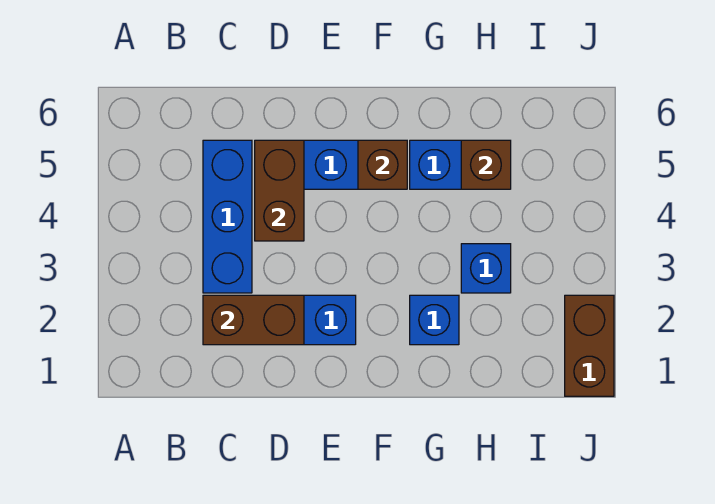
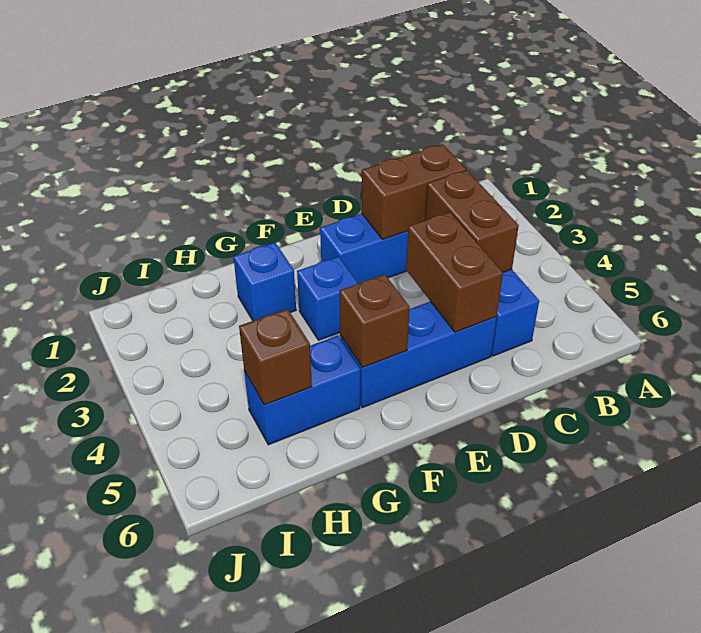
blue 1x1 brick [461,244,511,293] -> blue 1x1 brick moved to [297,257,358,340]
brown 1x2 brick [565,295,614,396] -> brown 1x2 brick moved to [425,170,519,272]

